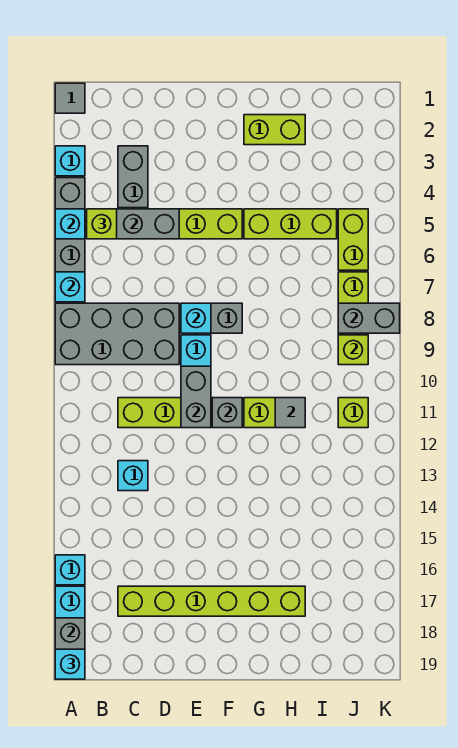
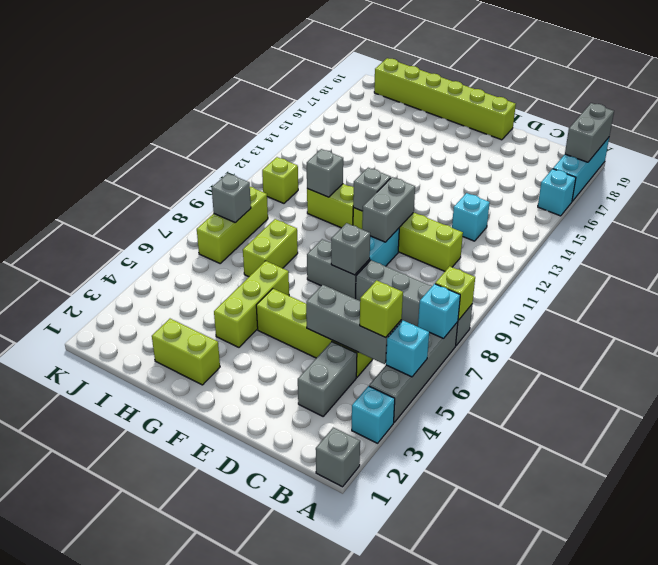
grey 1x1 tile [55,83,85,113] -> grey 1x1 brick [316,427,360,487]
grey 2x4 brick [55,303,179,365] -> grey 1x4 brick [356,260,472,346]
cyan 1x1 brick [55,649,85,679] -> none
lime 1x6 brick [118,586,305,616] -> lime 1x6 brick moved to [374,58,516,140]
cyan 1x1 brick [181,303,211,333] -> grey 1x1 brick [331,223,370,275]
lime 1x3 brick [244,209,337,239] -> lime 1x3 brick turned to [214,261,289,347]
grey 1x1 tile [275,398,305,428] -> grey 1x1 brick [307,149,343,197]
lime 1x2 brick [338,209,368,270] -> lime 1x2 brick moved to [243,219,298,277]
grey 1x2 brick [338,303,400,333] -> grey 1x1 brick [212,173,251,223]
lime 1x1 brick [338,335,368,365] -> lime 1x1 brick moved to [435,266,475,320]

